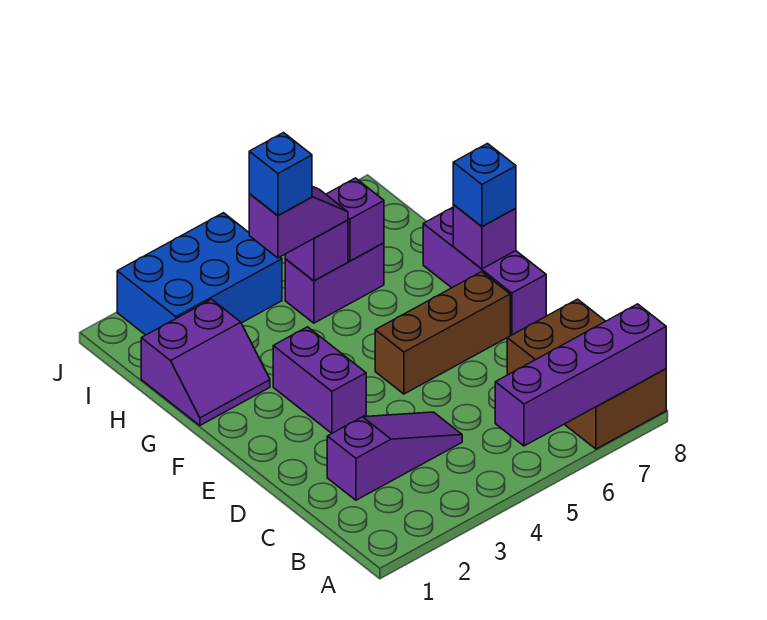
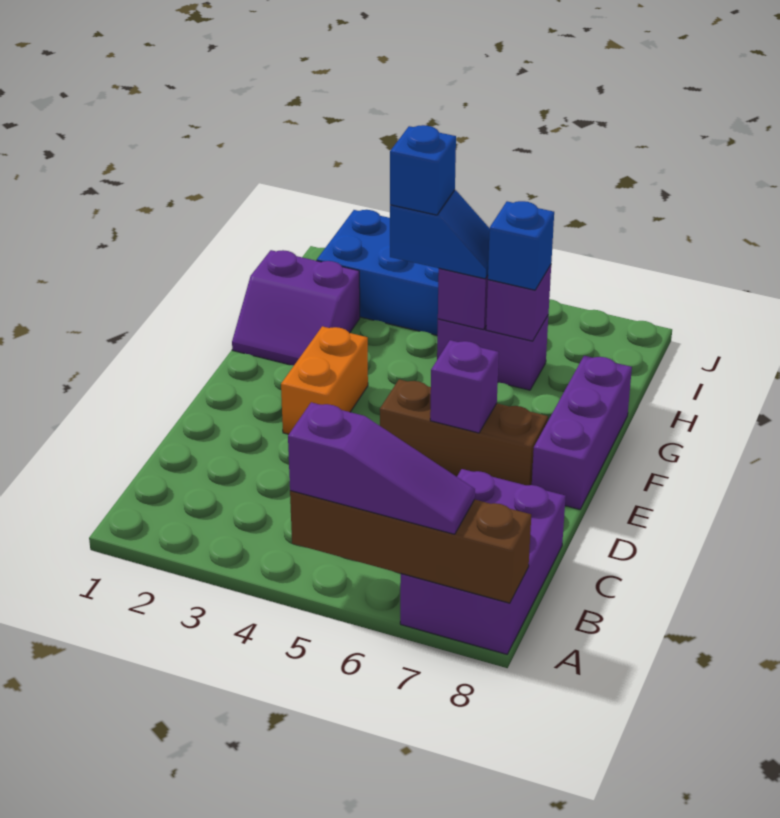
purple 1x4 brick [495,304,666,446] -> brown 1x4 brick [290,491,531,603]
brown 2x3 brick [507,299,666,449] -> purple 2x3 brick [400,469,566,654]
purple 1x3 slope [327,412,462,500] -> purple 1x3 slope moved to [288,402,475,534]
purple 1x2 brick [273,327,366,433] -> orange 1x2 brick [281,326,368,434]
purple 1x1 brick [453,205,516,269] -> purple 1x1 brick moved to [430,340,499,433]
blue 1x1 brick [453,144,516,226] -> blue 1x1 brick moved to [488,201,554,290]
purple 1x2 slope [249,186,348,258] -> blue 1x2 slope [390,190,490,279]

